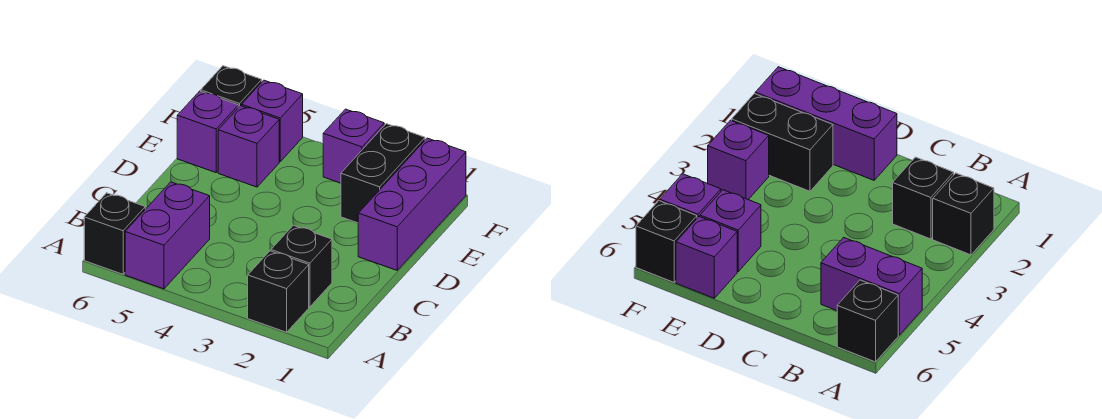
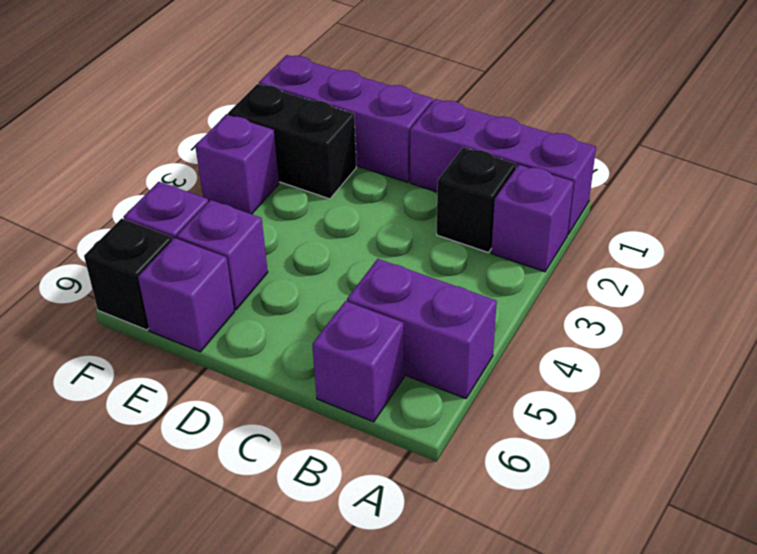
none -> purple 1x3 brick [410,99,596,234]
black 1x1 brick [248,251,309,332] -> purple 1x1 brick [491,165,574,272]
black 1x1 brick [84,193,145,274] -> none
none -> purple 1x1 brick [312,301,404,422]

